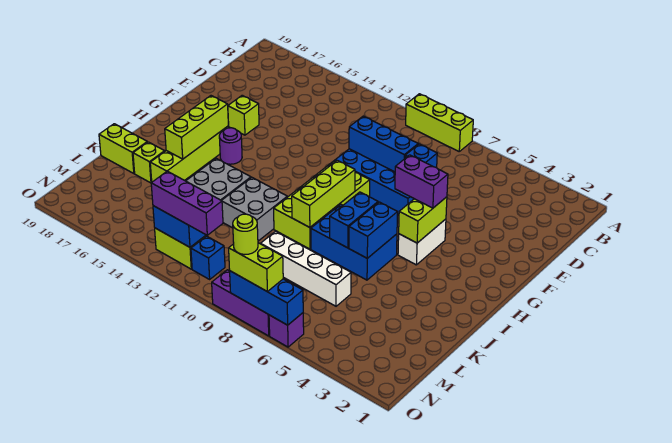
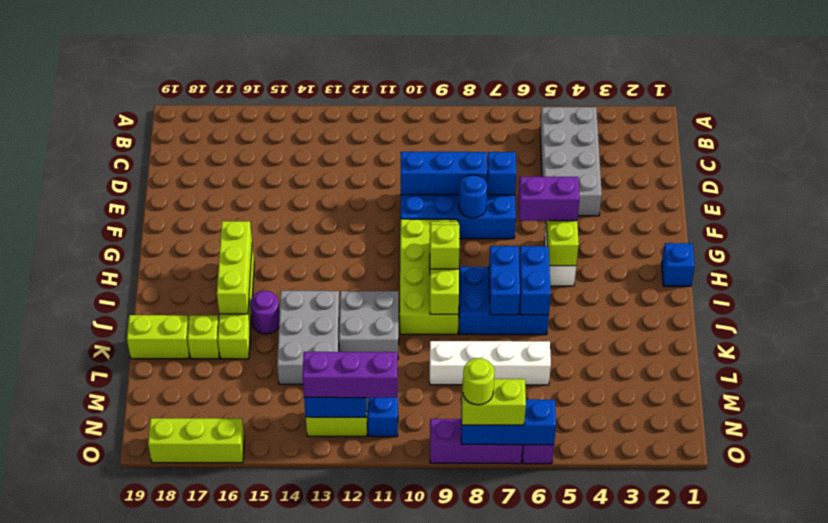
lime 1x3 brick [406,94,473,151] -> lime 1x3 brick moved to [148,418,244,463]
none -> grey 2x4 brick [540,107,602,216]
none -> blue 1x1 round brick [459,175,487,218]
lime 1x1 brick [228,95,259,135] -> lime 1x1 brick moved to [430,224,459,269]
none -> blue 1x1 brick [662,243,695,286]
purple 1x1 round brick [219,128,242,164] -> purple 1x1 round brick moved to [250,291,280,334]

